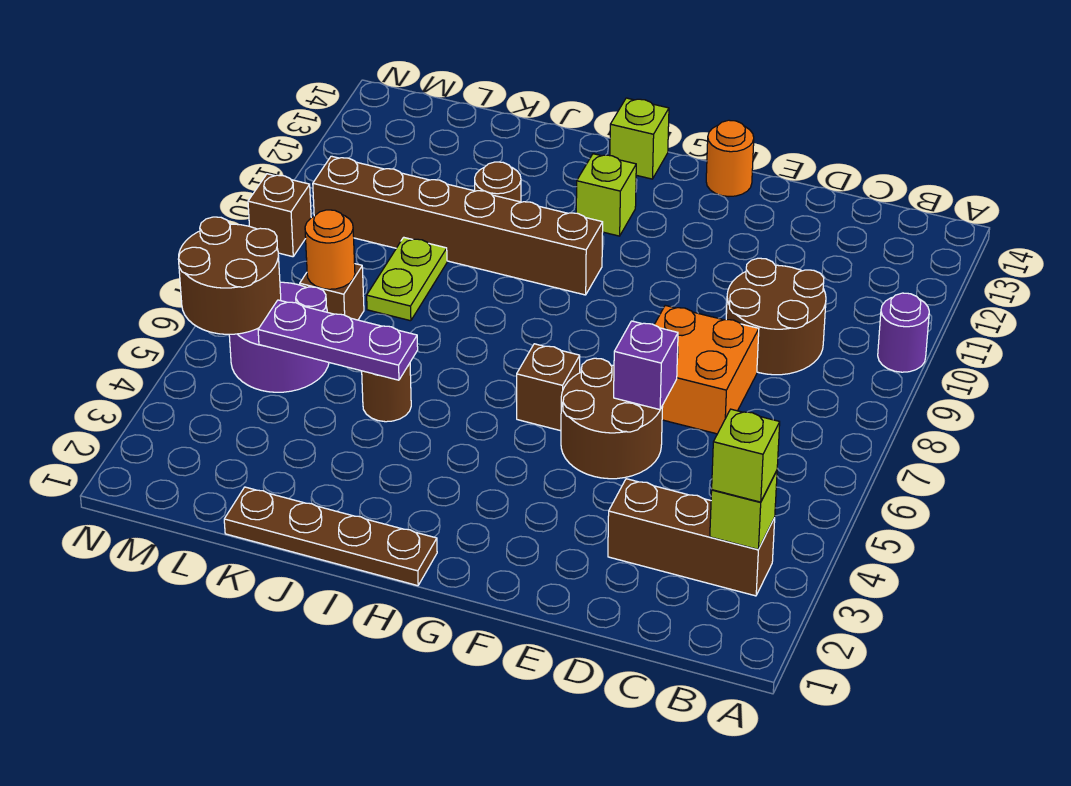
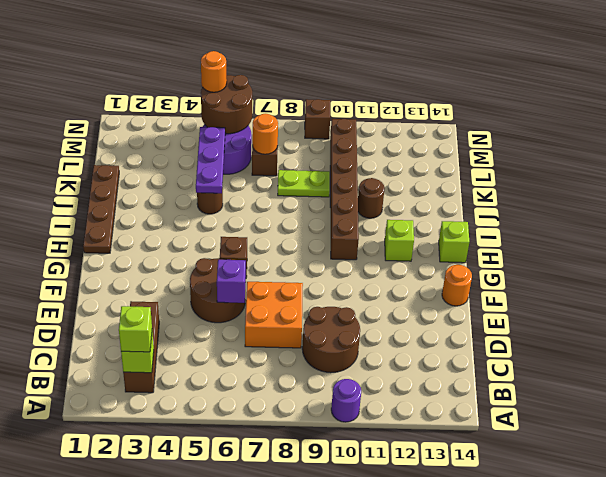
none -> orange 1x1 round brick [201,51,227,92]

